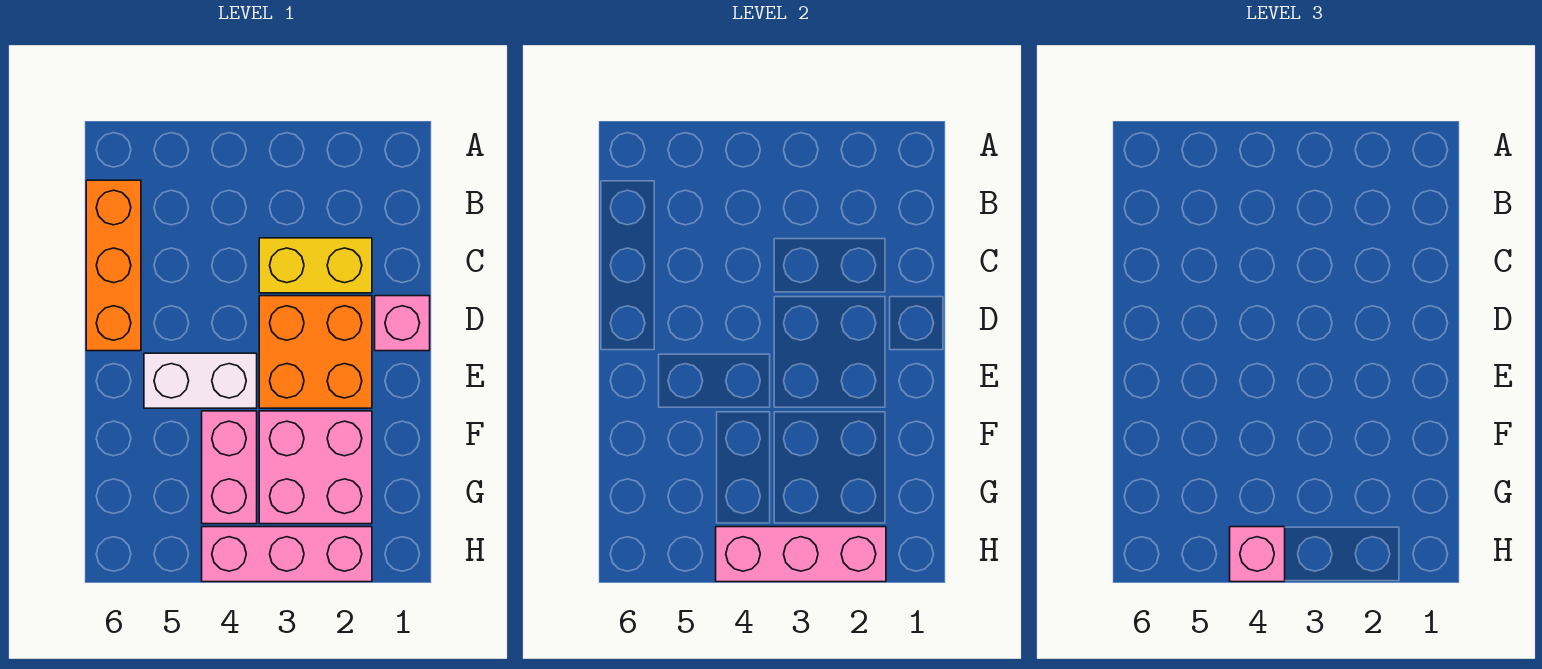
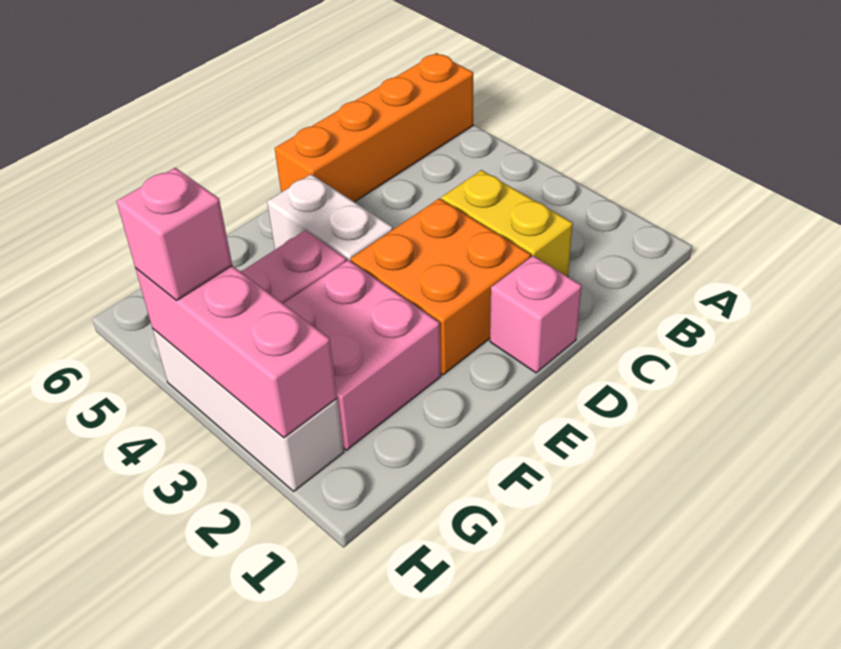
orange 1x3 brick [86,180,141,351] -> orange 1x4 brick [275,53,473,202]
pink 1x3 brick [202,527,372,582] -> white 1x3 brick [153,329,344,491]

